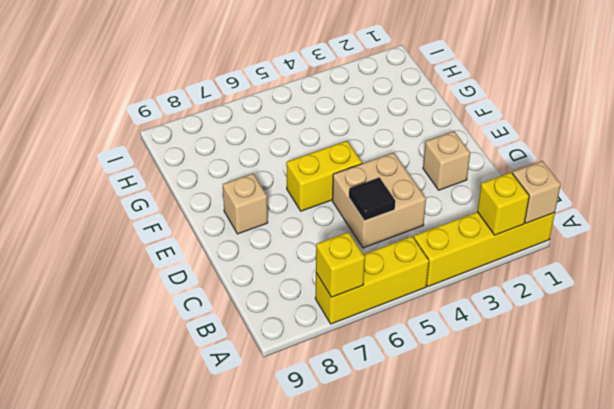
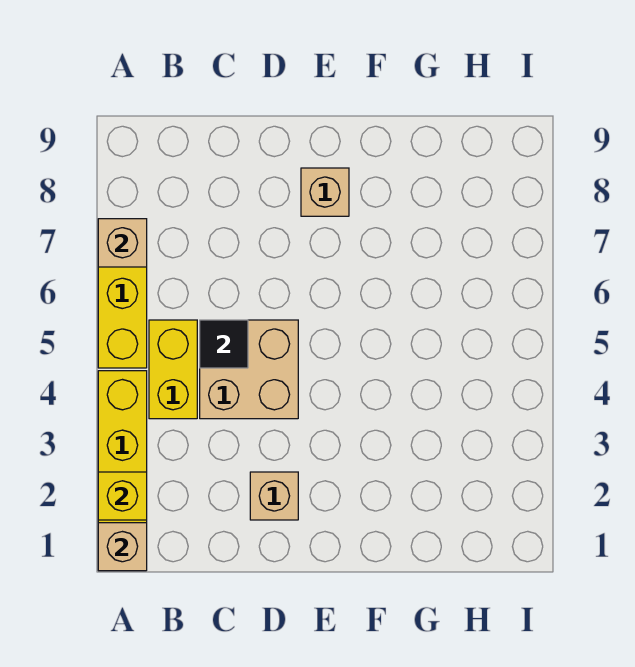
yellow 1x1 brick [316,232,365,297] -> tan 1x1 brick [98,219,147,267]
yellow 1x2 brick [287,141,362,211] -> yellow 1x2 brick moved to [149,320,197,419]

